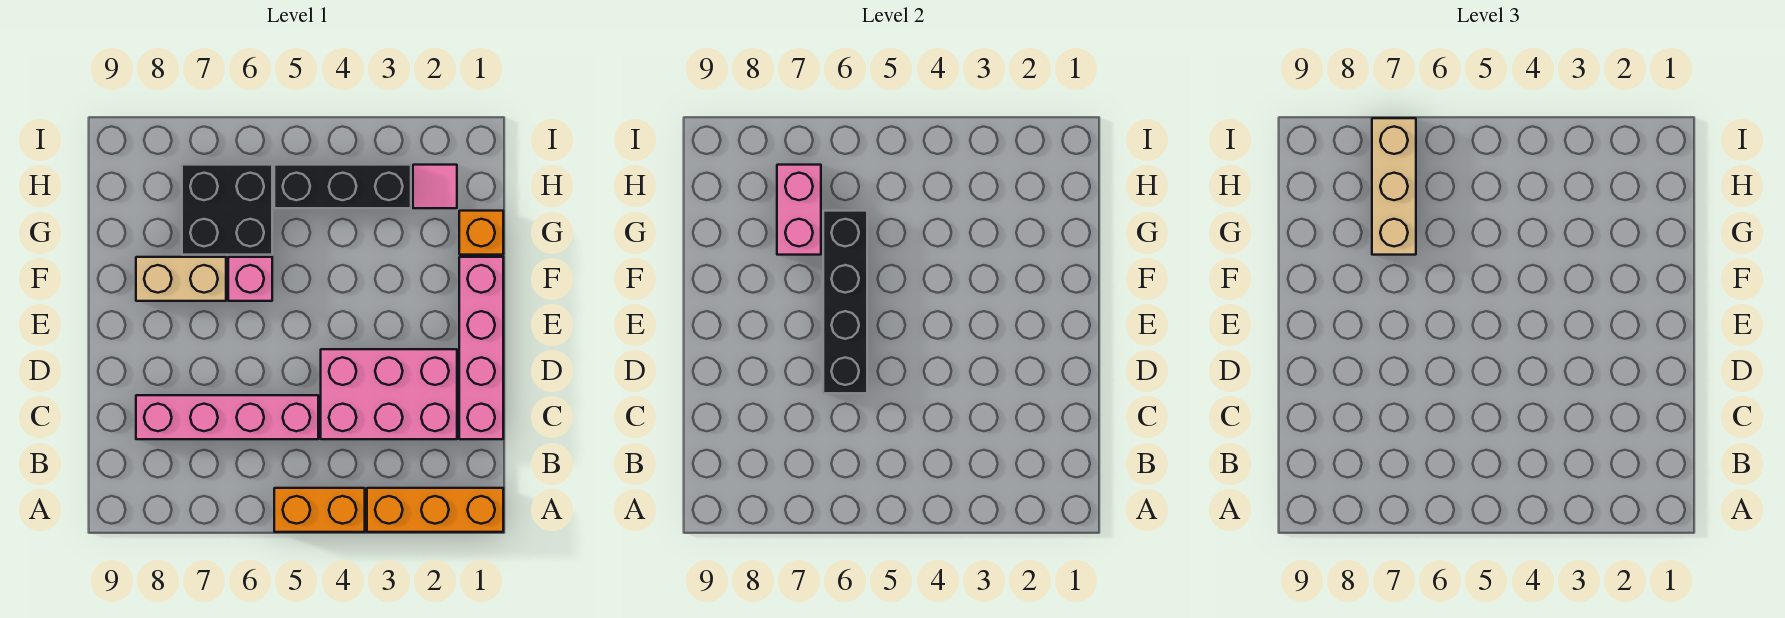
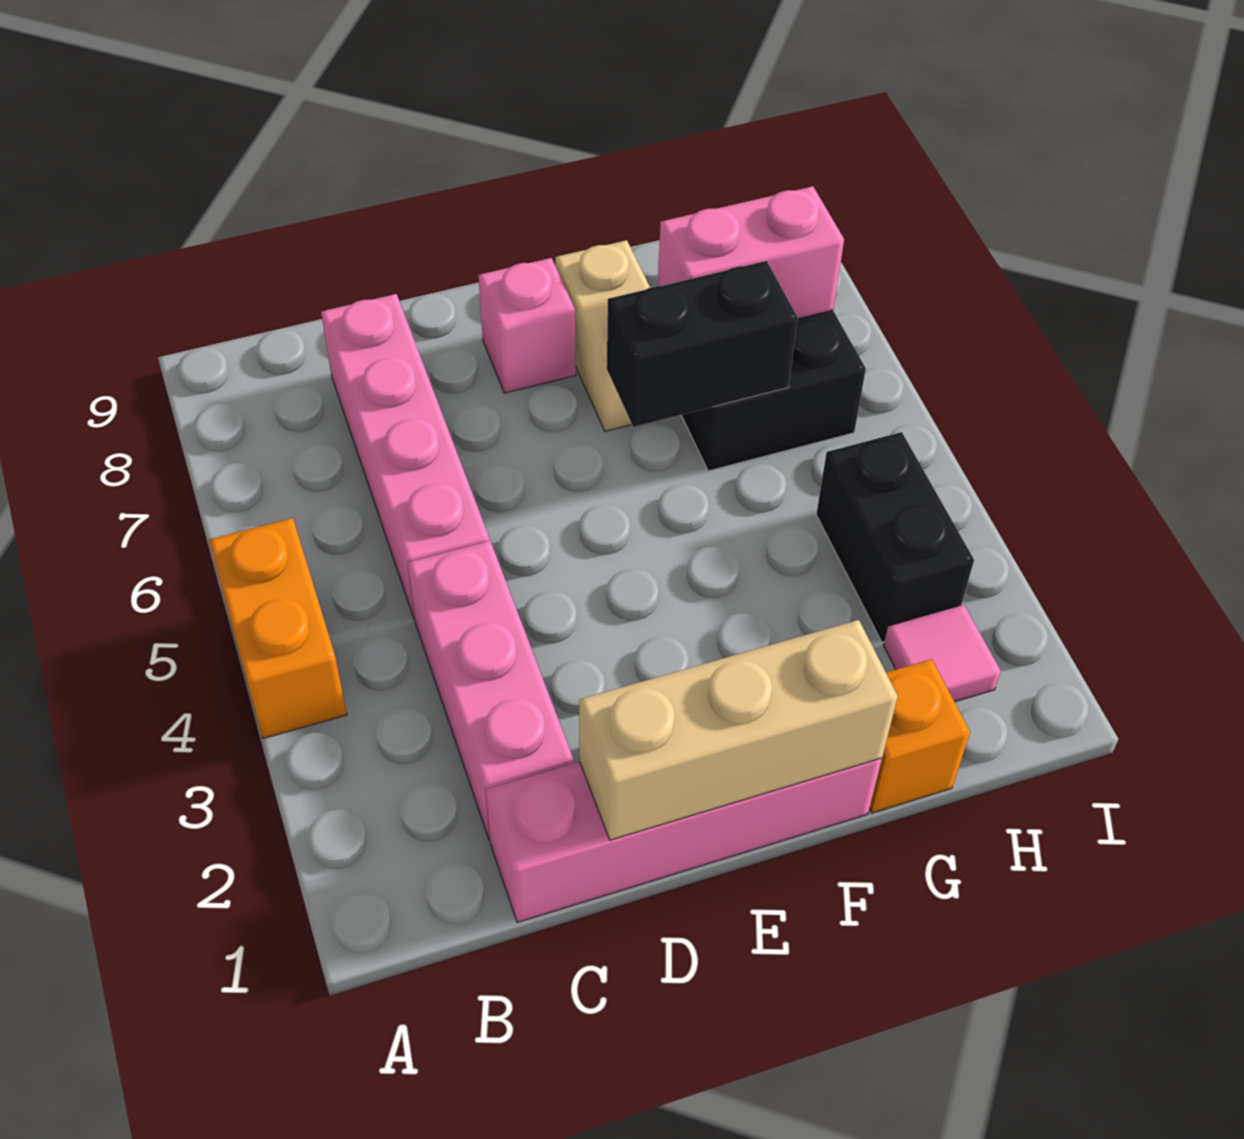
orange 1x3 brick [367,488,503,532] -> none
pink 2x3 brick [321,349,457,439] -> pink 1x3 brick [408,541,574,841]
black 1x4 brick [823,211,867,393] -> black 1x2 brick [607,261,798,427]
pink 1x1 brick [228,257,272,301] -> pink 1x1 brick moved to [479,258,576,393]
tan 1x3 brick [1372,118,1416,255] -> tan 1x3 brick moved to [579,620,898,840]
black 1x3 brick [274,165,411,208] -> black 1x2 brick [816,432,974,642]

